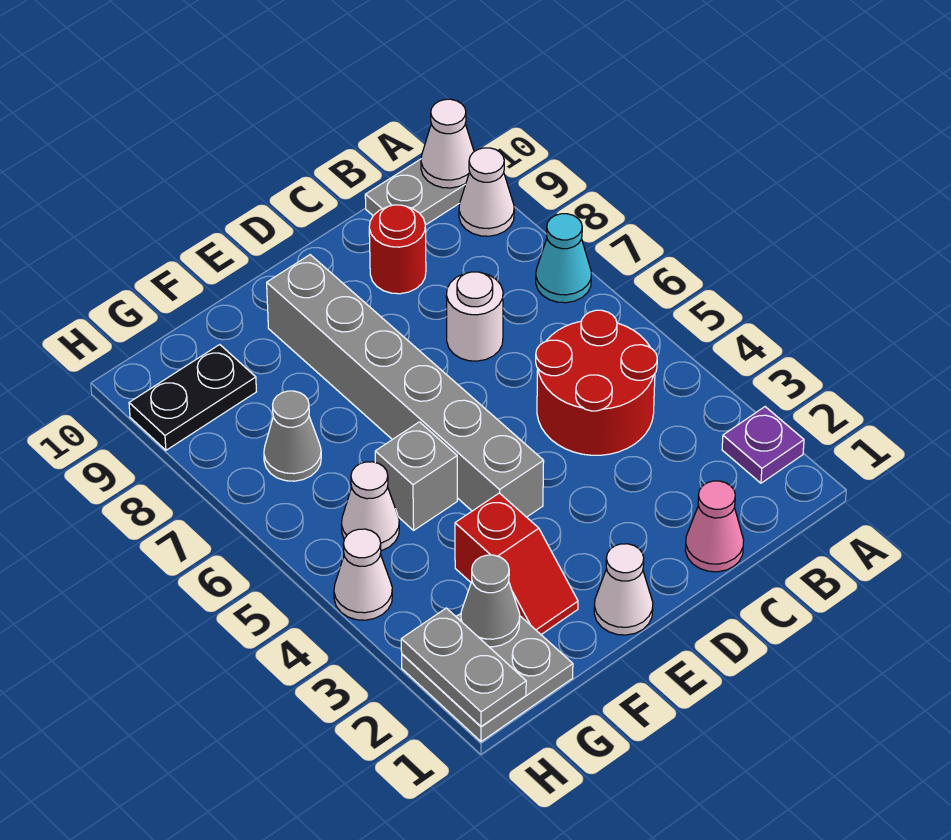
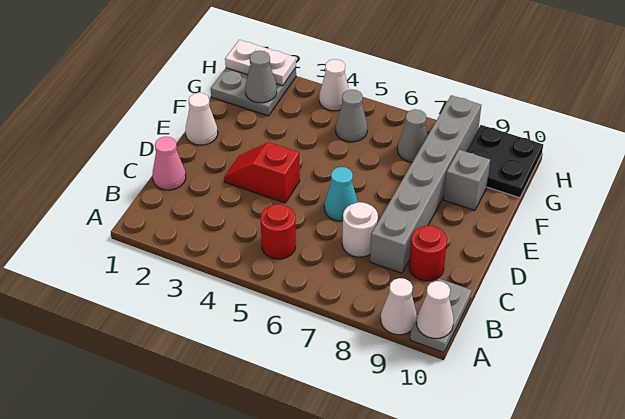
purple 1x1 plate [722,407,804,483] -> none
cyan 1x1 cone [536,214,592,303] -> cyan 1x1 cone moved to [324,167,358,221]
red 2x2 round brick [536,310,657,455] -> red 1x1 round brick [261,204,296,259]
grey 1x6 brick [267,255,544,517] -> grey 1x6 brick turned to [370,95,481,273]
red 1x2 slope [455,493,578,634] -> red 1x2 slope moved to [224,142,300,203]
grey 1x1 brick [375,422,457,530] -> grey 1x1 brick moved to [444,150,490,210]
white 1x1 cone [341,462,399,551] -> grey 1x1 cone [336,90,367,142]
black 1x2 plate [129,345,256,450] -> black 2x2 plate [466,125,543,198]
grey 1x2 plate [401,608,526,726] -> white 1x2 plate [225,40,296,86]

